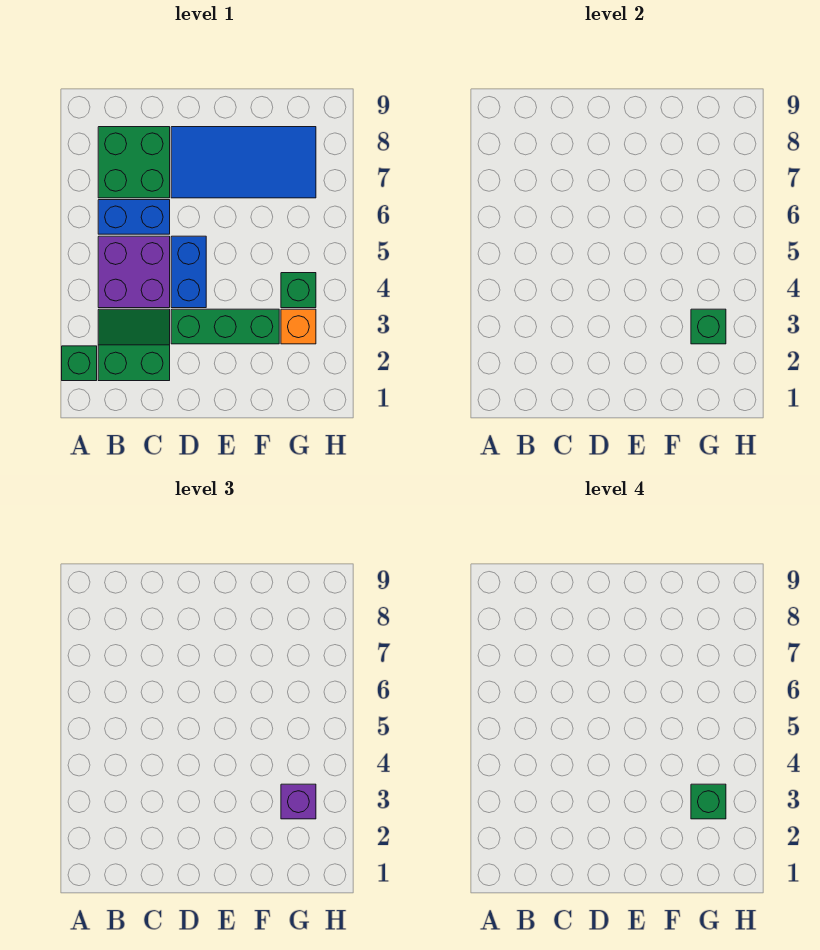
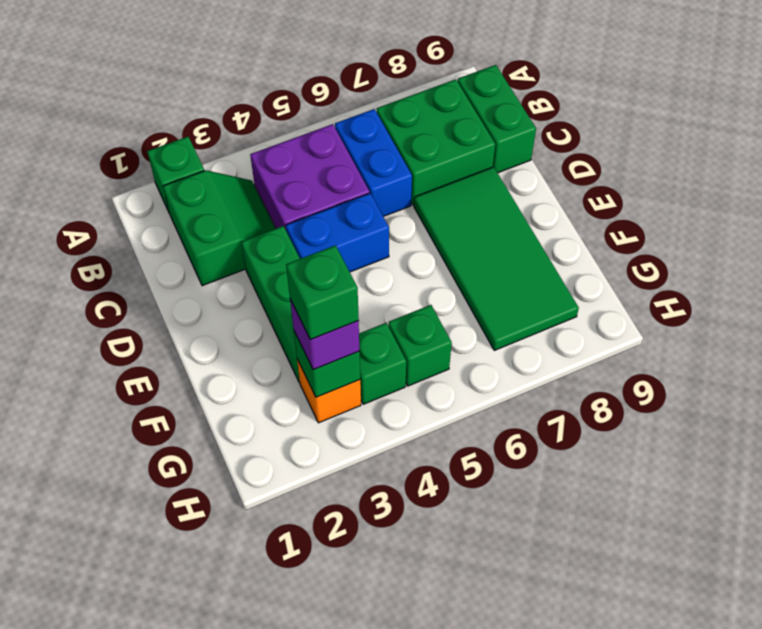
none -> green 1x2 brick [458,65,536,173]
blue 2x4 tile [171,127,316,198] -> green 2x4 tile [414,167,579,350]
none -> green 1x1 brick [389,305,452,386]

